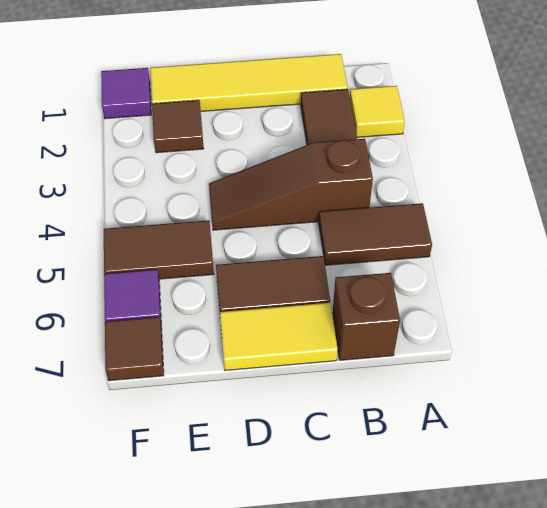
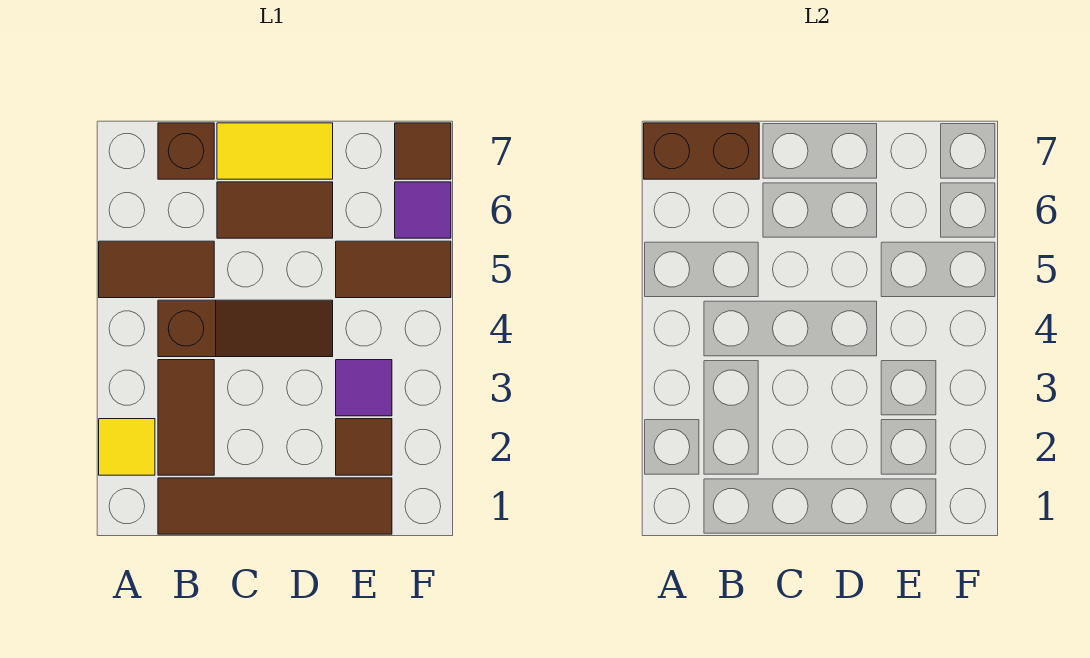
none -> brown 1x2 brick [644,123,759,179]
yellow 1x4 tile [150,54,348,111] -> brown 1x4 tile [158,478,392,534]
purple 1x1 tile [101,68,151,119] -> purple 1x1 tile moved to [336,360,392,416]

